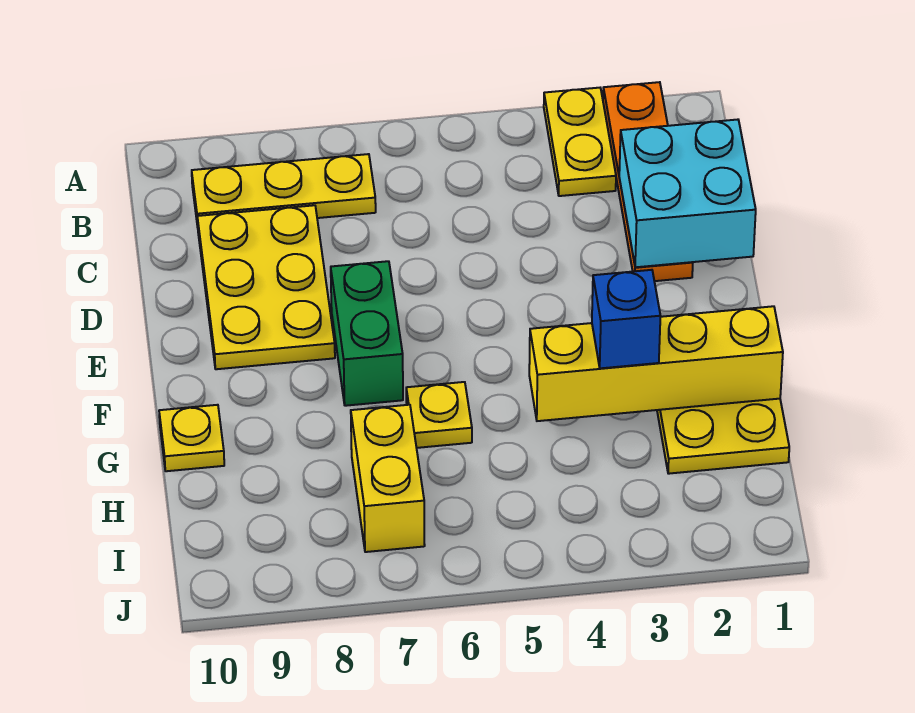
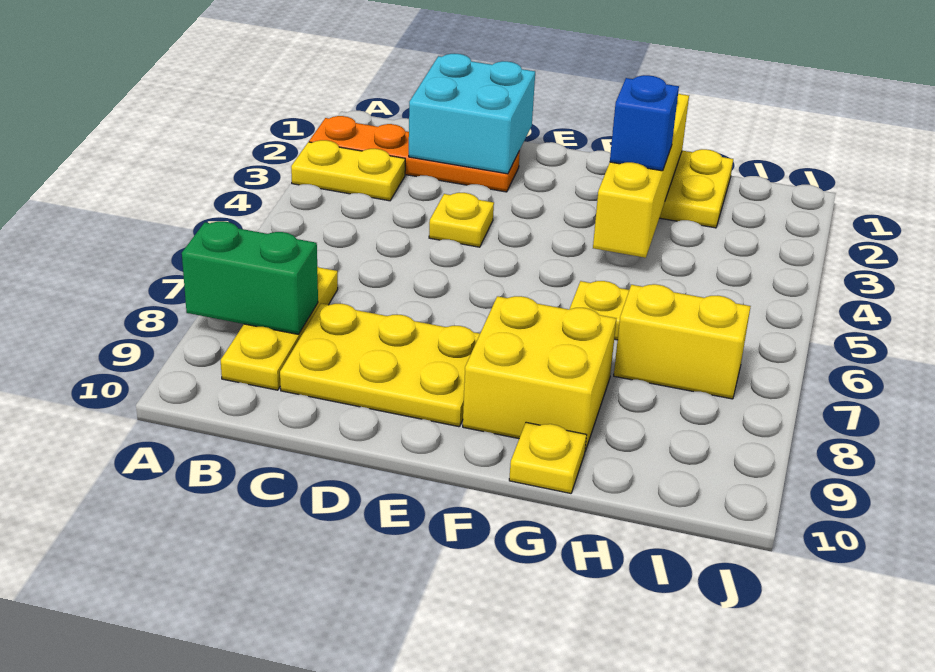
none -> yellow 1x1 plate [429,193,494,247]
green 1x2 brick [331,261,403,406] -> green 1x2 brick moved to [182,221,318,334]
none -> yellow 2x2 brick [463,296,616,451]

